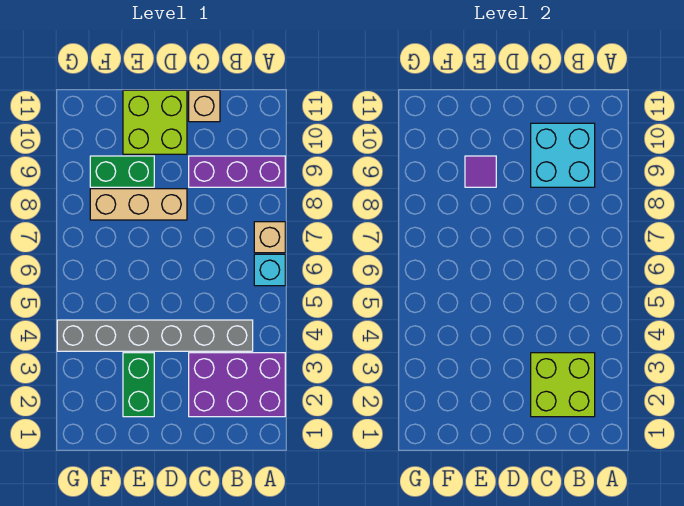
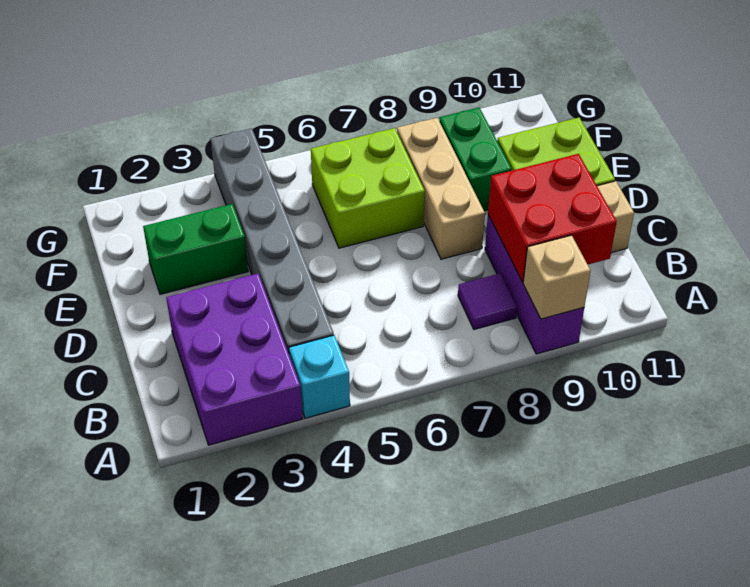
cyan 1x1 brick [254,254,285,286] -> cyan 1x1 brick moved to [289,335,350,418]
tan 1x1 brick [254,222,285,253] -> tan 1x1 brick moved to [523,235,591,319]
lime 2x2 brick [531,353,595,417] -> lime 2x2 brick moved to [311,128,425,248]
cyan 2x2 brick [531,123,595,187] -> red 2x2 brick [488,154,617,282]
purple 1x1 tile [465,156,496,187] -> purple 1x1 tile moved to [458,273,517,329]

